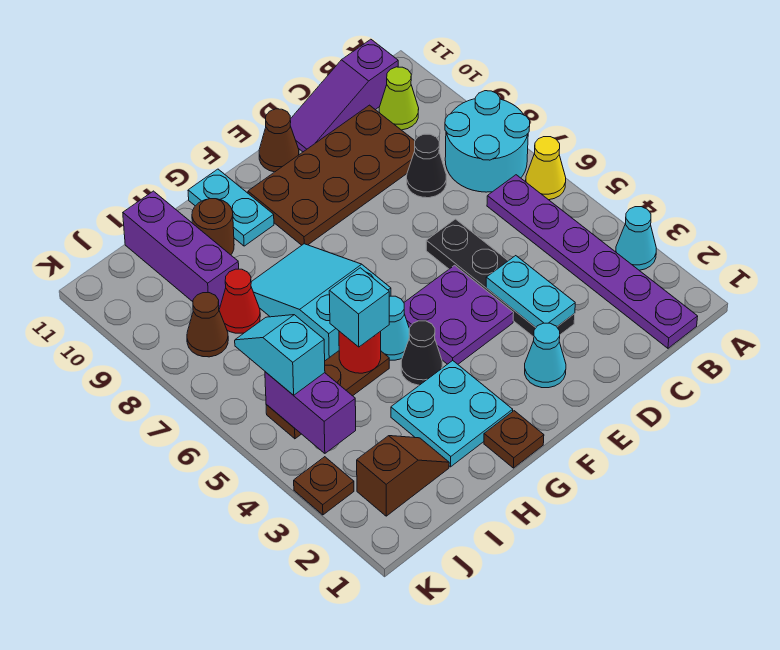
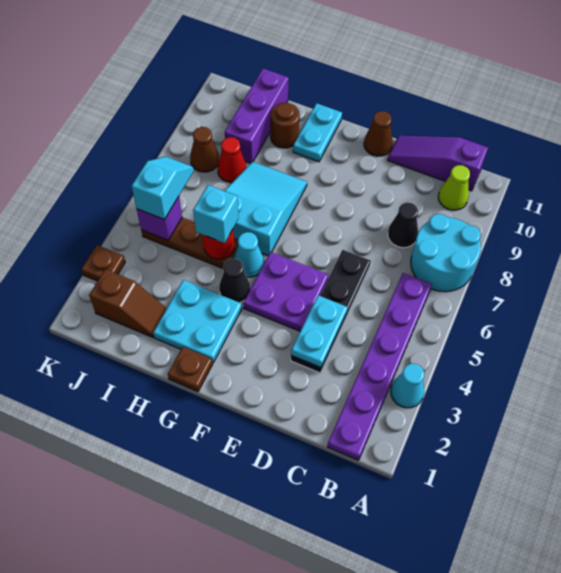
yellow 1x1 cone [526,137,566,200] -> none
brown 2x4 plate [248,105,415,245] -> none
cyan 1x1 cone [525,323,566,388] -> none
purple 1x2 brick [265,372,356,453] -> purple 1x1 brick [137,197,182,240]

